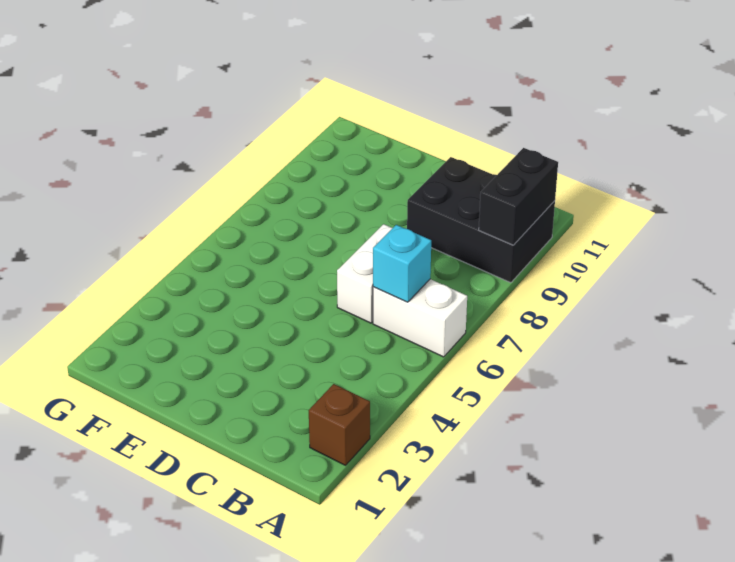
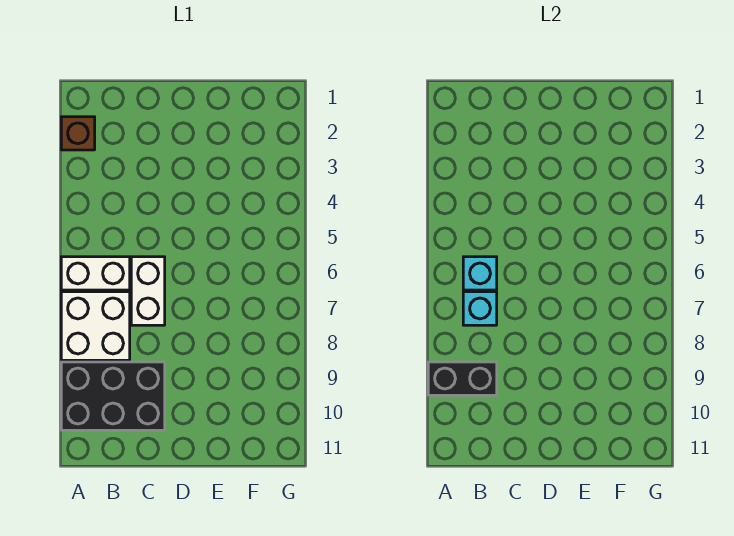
none -> white 2x2 brick [61,292,130,360]
black 1x2 brick [479,148,558,245] -> black 1x2 brick turned to [428,362,497,395]
none -> cyan 1x1 brick [463,292,497,325]

